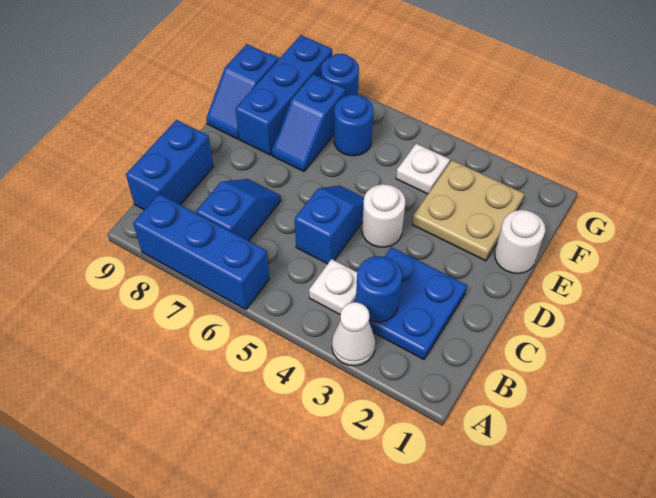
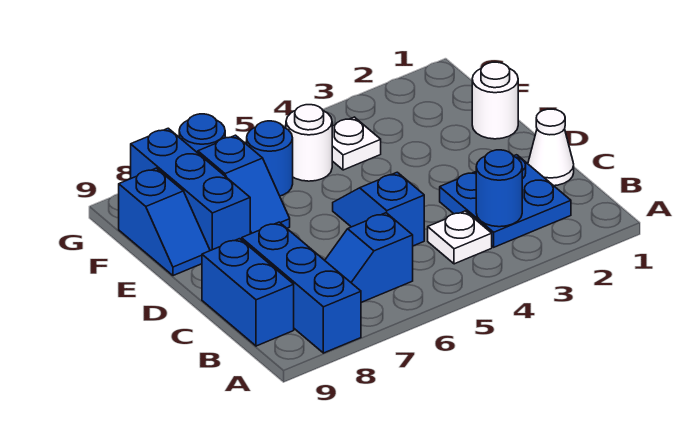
white 1x1 cone [332,302,375,366] -> white 1x1 cone moved to [528,109,574,186]
blue 1x3 brick [133,194,270,309] -> blue 1x3 brick turned to [242,222,361,353]
blue 1x2 slope [196,179,281,241] -> blue 1x2 slope turned to [325,213,413,303]
white 1x1 round brick [362,184,405,247] -> white 1x1 round brick moved to [286,105,332,181]
tan 2x2 plate [412,160,524,261] -> none

